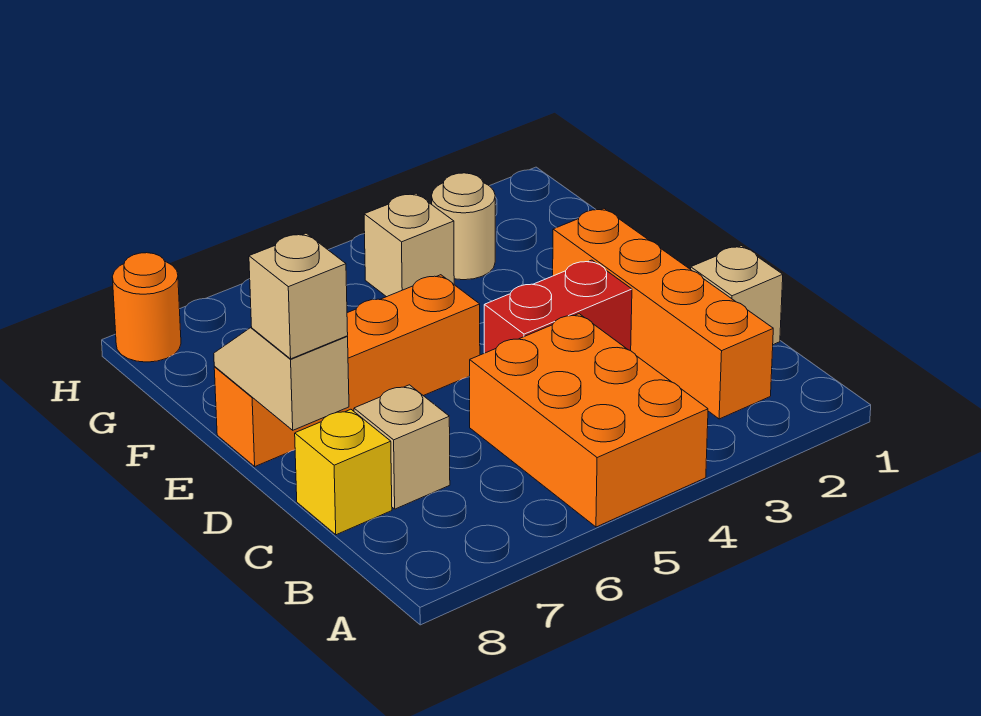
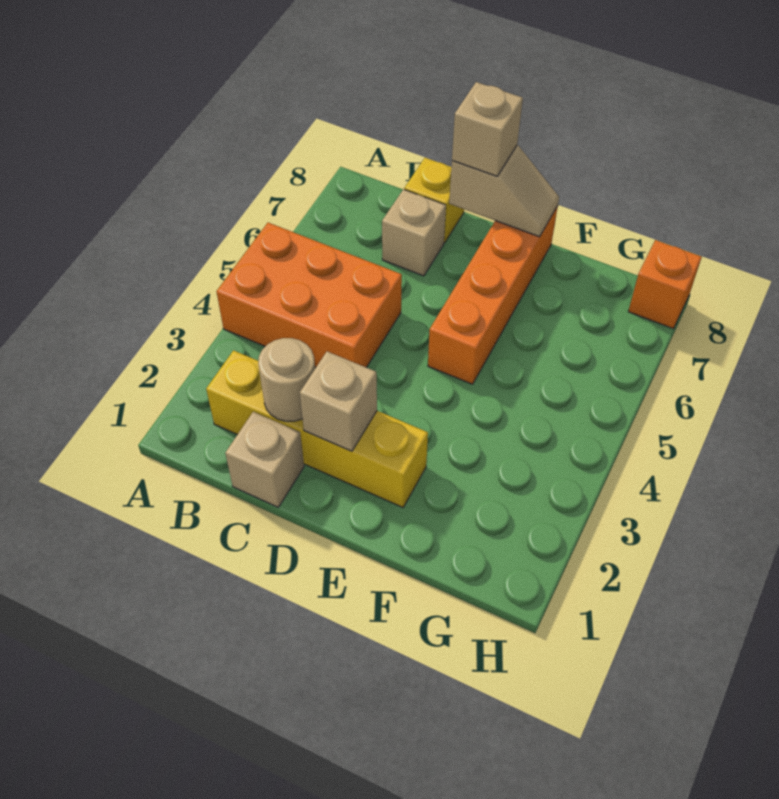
orange 1x4 brick [553,209,773,419] -> yellow 1x4 brick [206,350,428,507]
red 1x2 brick [484,260,632,353] -> none
tan 1x1 round brick [432,173,495,280] -> tan 1x1 round brick moved to [258,338,315,421]
tan 1x1 brick [364,193,454,297] -> tan 1x1 brick moved to [300,352,377,451]
orange 1x1 round brick [112,253,181,362] -> orange 1x1 brick [628,240,702,329]

